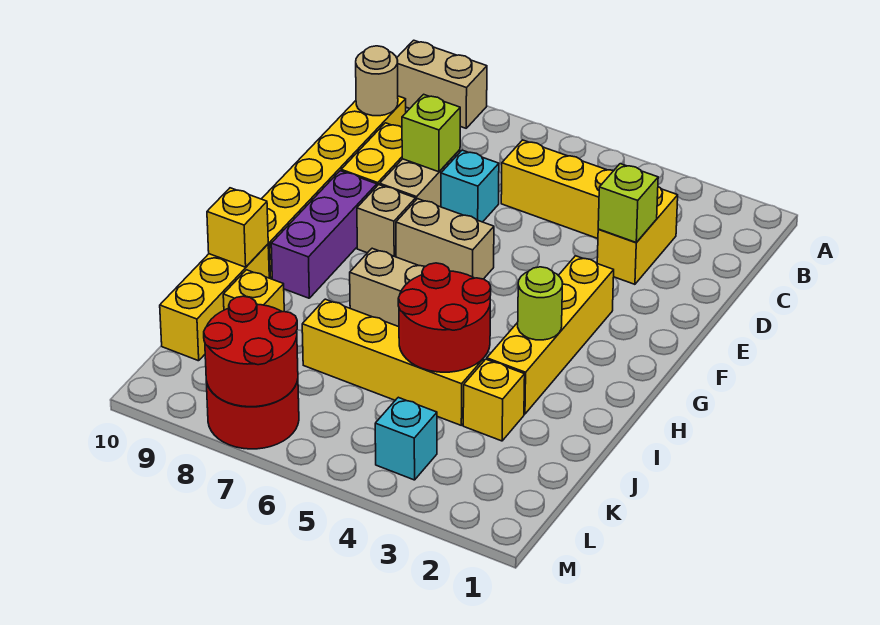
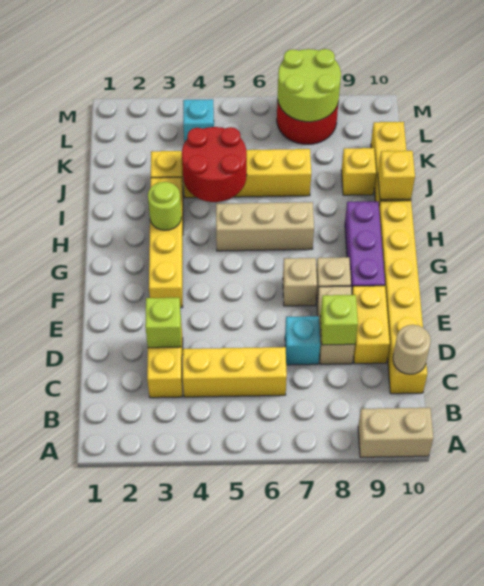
tan 1x2 brick [396,199,494,279] -> tan 1x1 brick [283,258,317,306]
red 2x2 round brick [204,296,298,407] -> lime 2x2 round brick [278,49,341,122]

